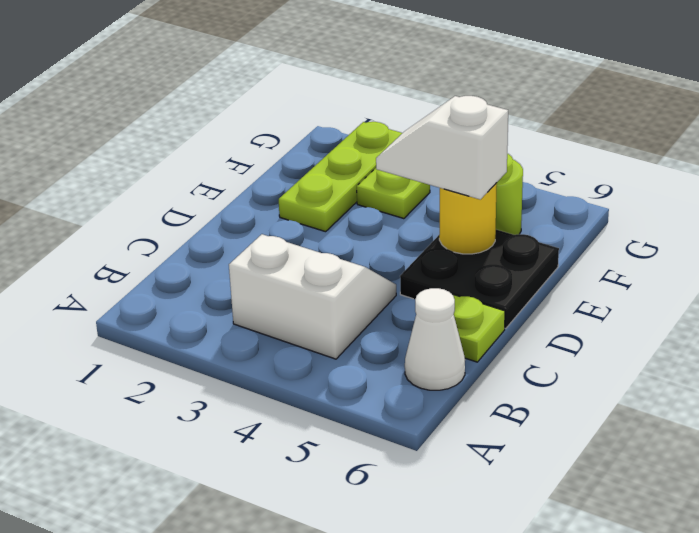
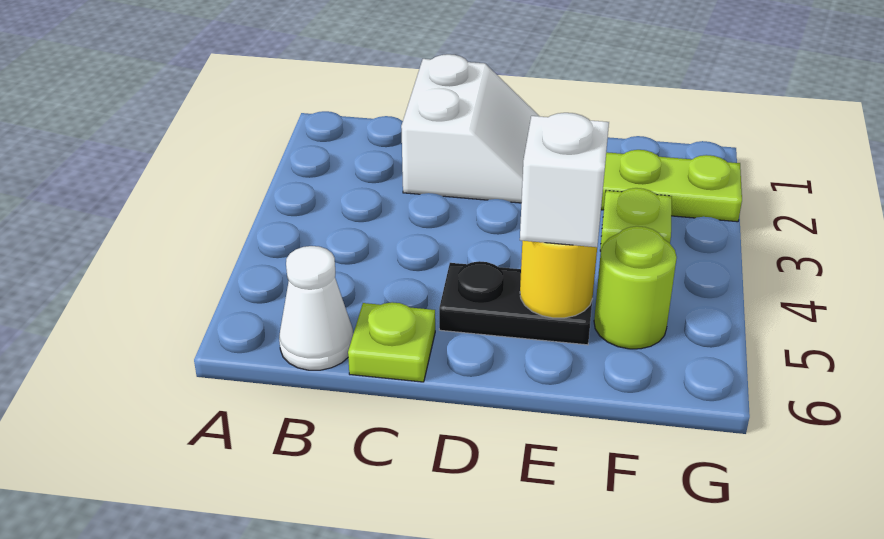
white 2x2 slope [229,234,396,359] -> white 2x2 slope moved to [401,54,540,203]
black 2x2 plate [400,230,559,328] -> black 1x2 plate [439,261,592,345]

